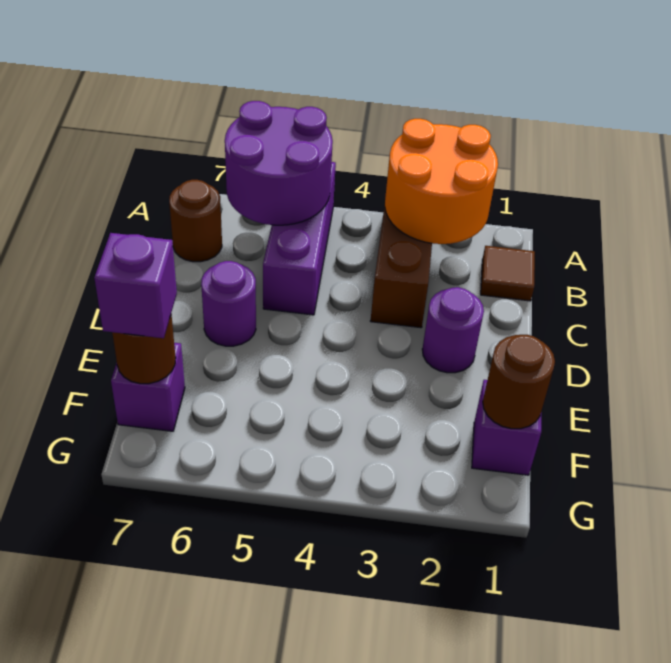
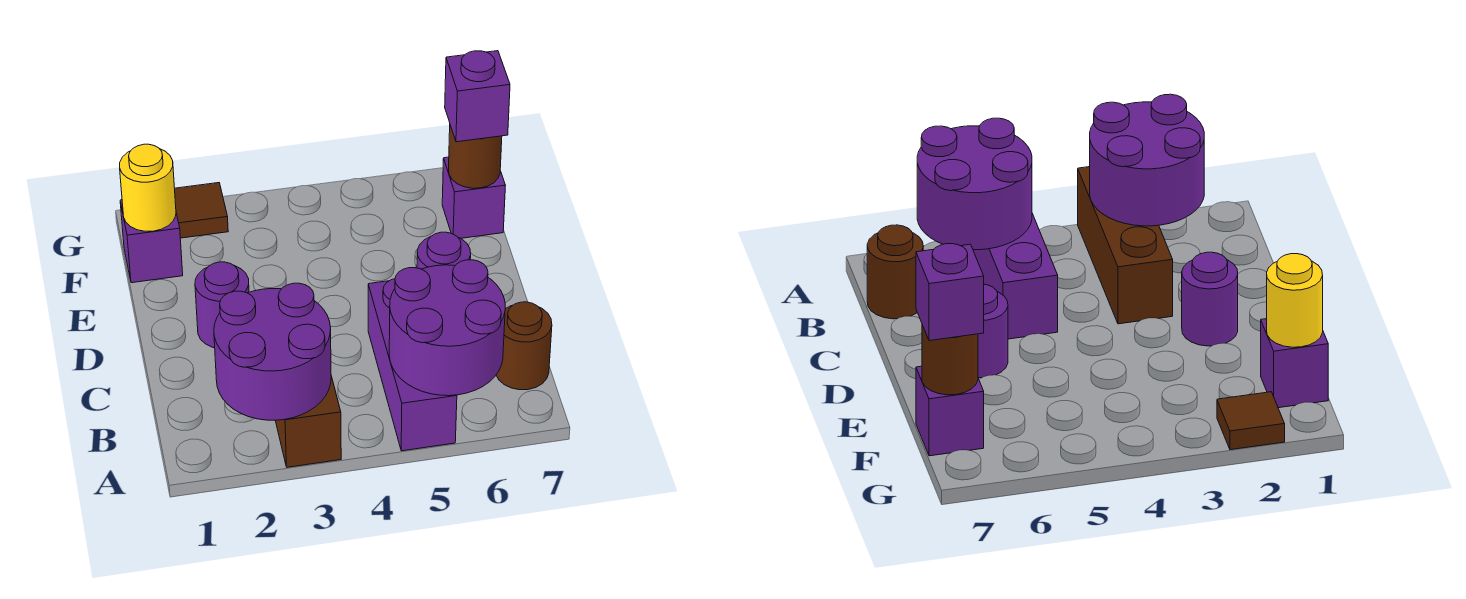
orange 2x2 round brick [385,119,498,244] -> purple 2x2 round brick [214,283,331,420]
brown 1x1 tile [481,246,535,301] -> brown 1x1 tile moved to [175,183,228,238]
brown 1x1 round brick [483,335,555,429] -> yellow 1x1 round brick [120,144,176,231]

